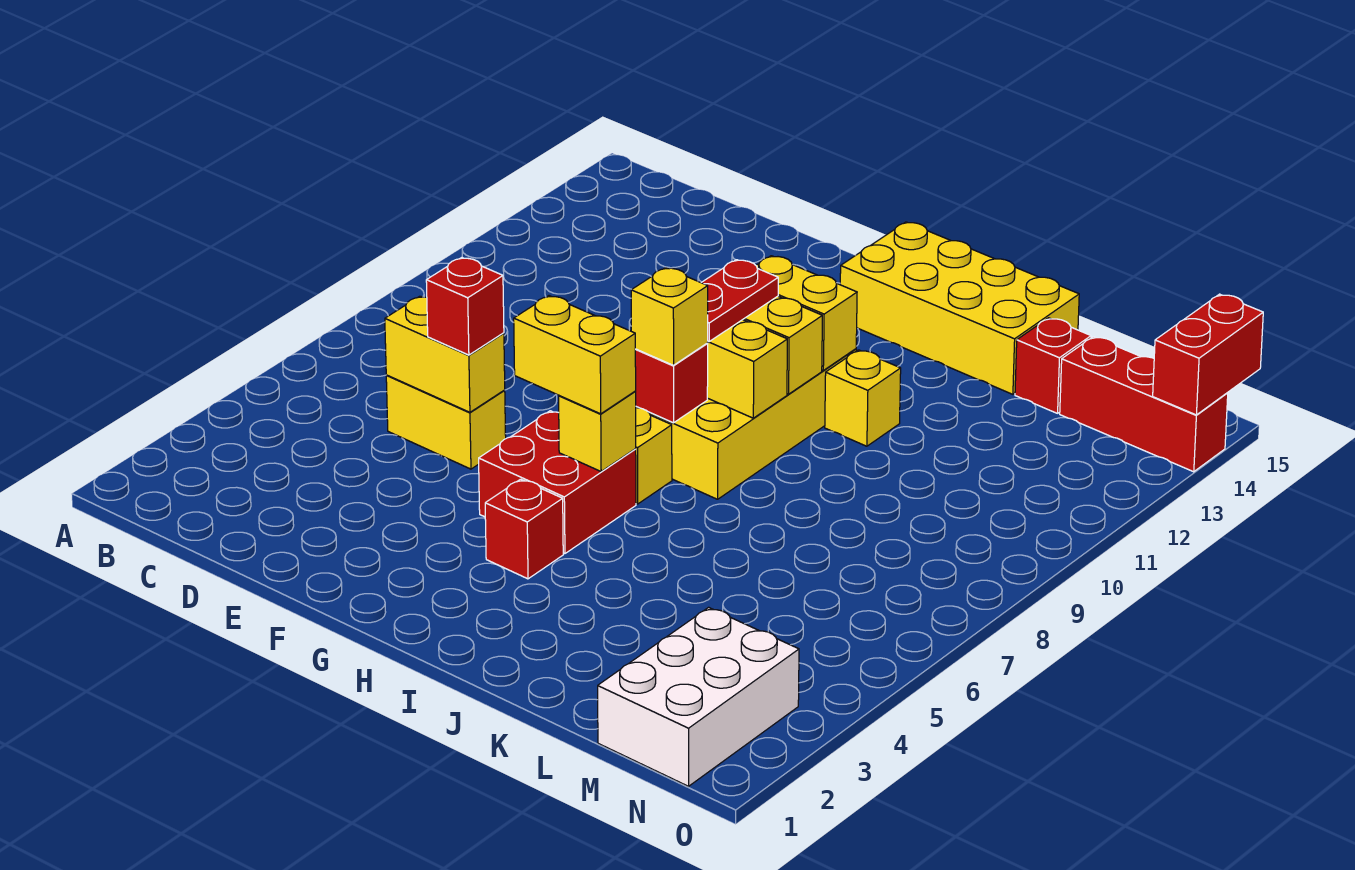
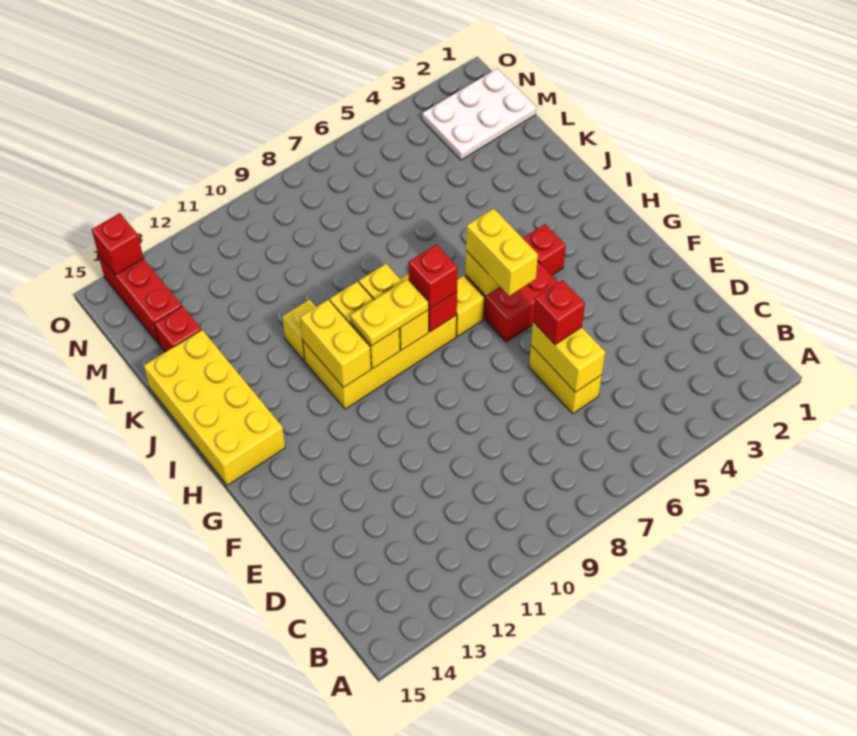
yellow 1x1 brick [631,268,708,365] -> red 1x1 brick [409,244,458,308]
red 1x2 plate [701,260,778,341] -> yellow 1x2 plate [350,279,429,346]
white 2x3 brick [598,607,799,786] -> white 2x3 plate [422,69,536,160]
red 1x2 brick [1153,294,1263,415] -> red 1x1 brick [92,213,143,275]

